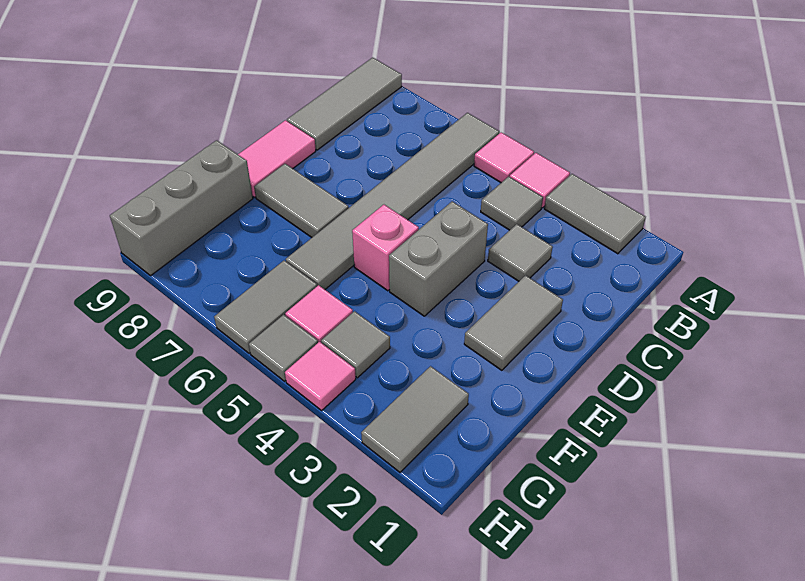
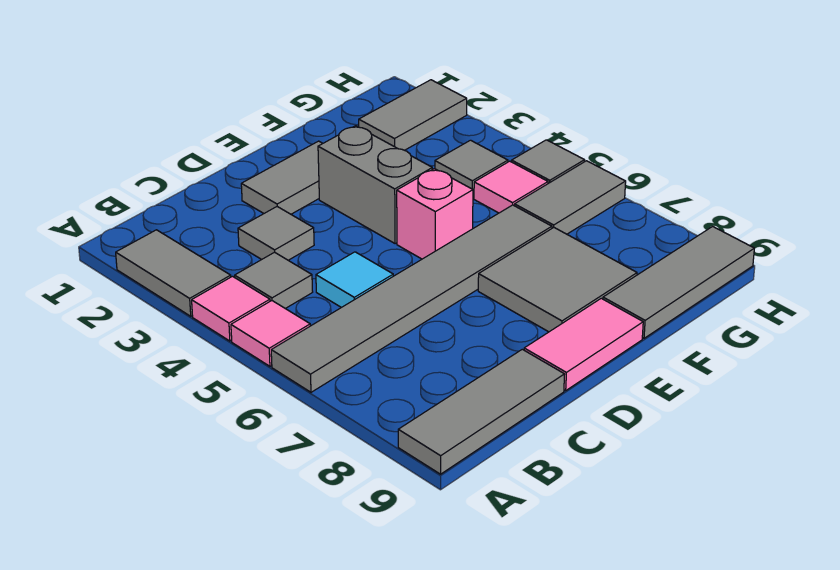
none -> cyan 1x1 tile [316,252,393,308]
grey 1x2 brick [389,201,488,316] -> grey 1x2 brick turned to [318,126,432,244]
grey 1x2 tile [254,164,349,237] -> grey 2x2 tile [478,228,637,332]
grey 1x3 brick [110,140,253,276] -> grey 1x3 tile [603,226,754,338]
pink 1x1 tile [285,342,356,410] -> none

